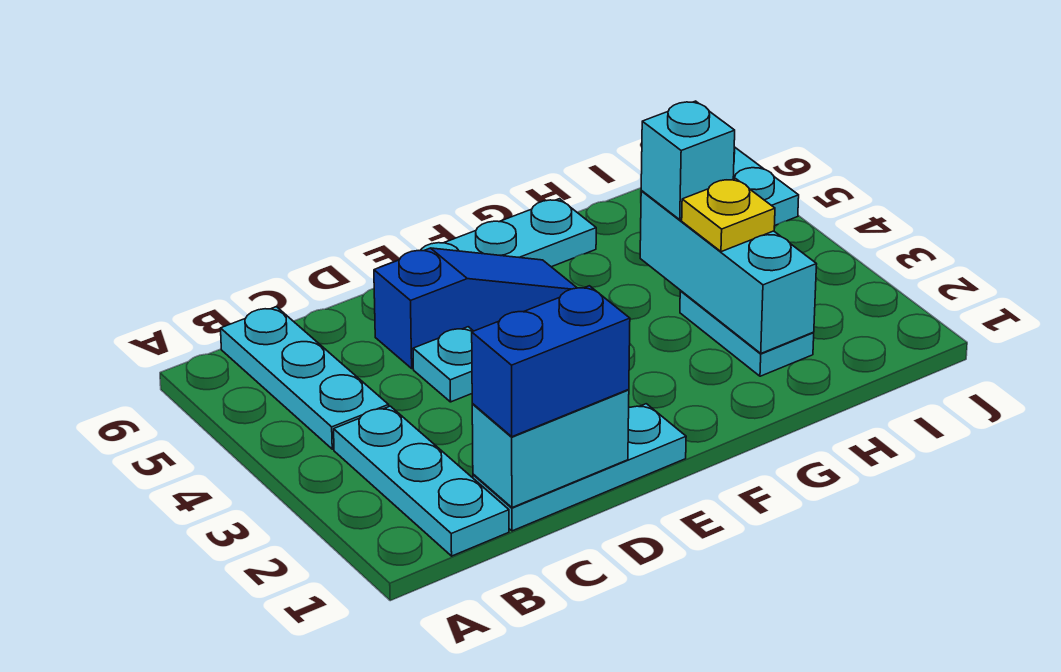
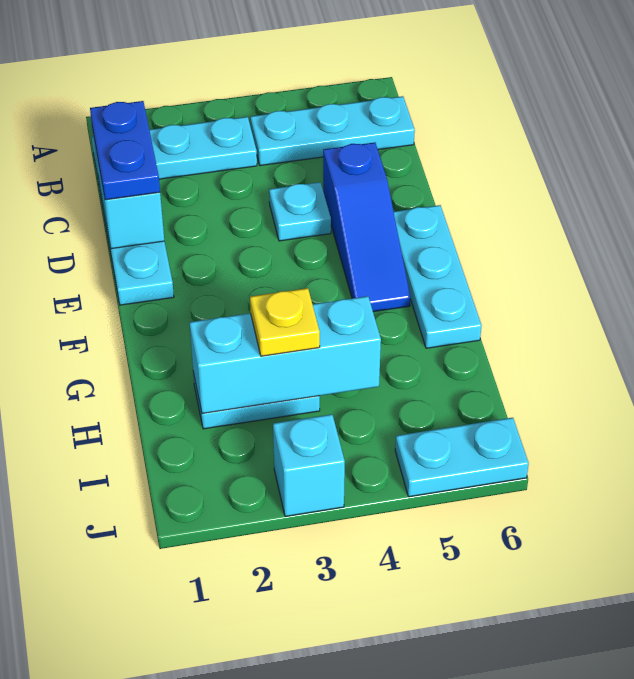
blue 1x2 brick [472,286,630,437] -> blue 1x2 plate [90,101,160,200]
cyan 1x1 brick [641,101,735,220] -> cyan 1x1 brick moved to [273,414,345,516]

